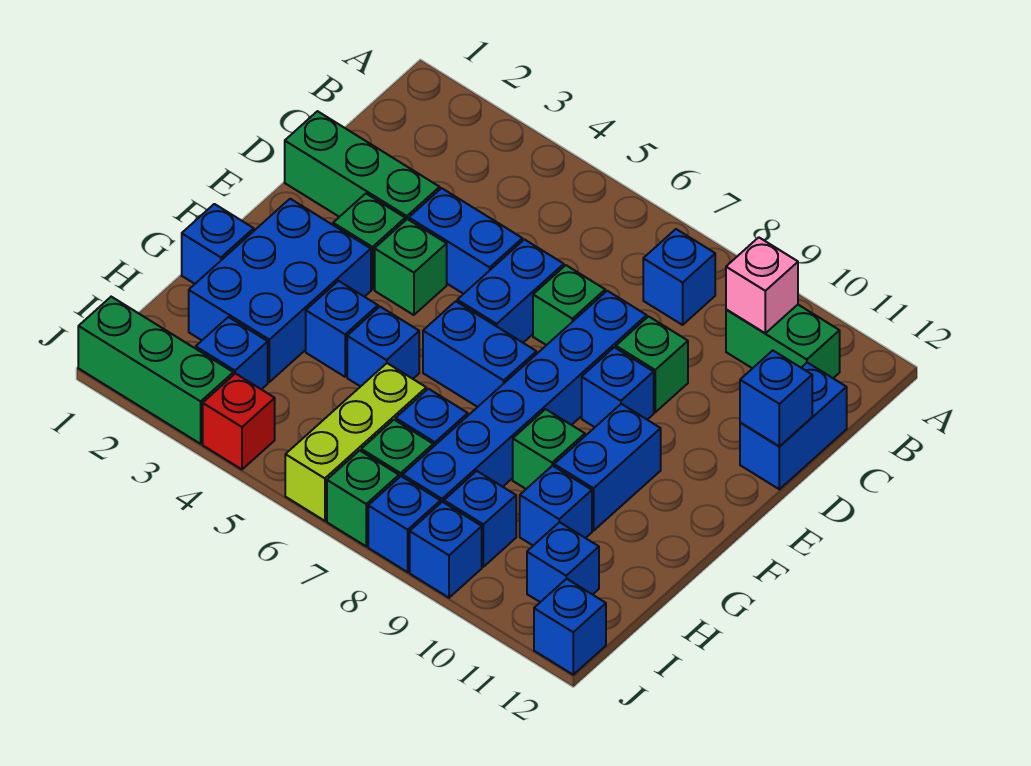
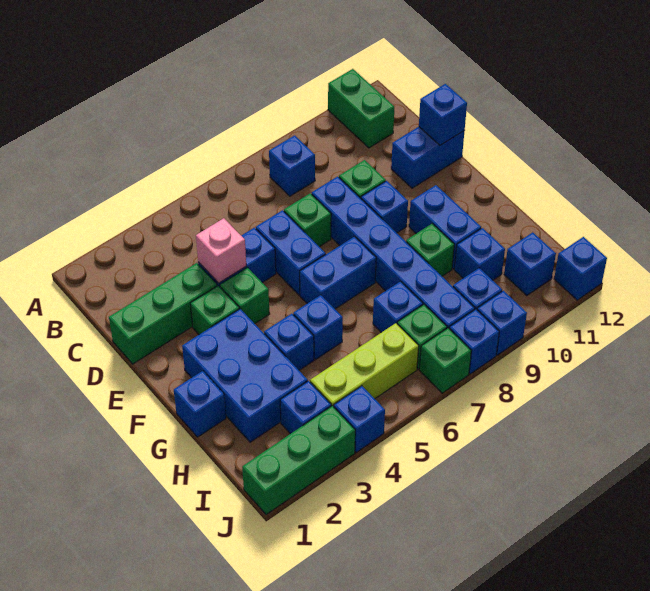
green 1x2 brick [726,305,840,378] -> green 1x2 brick turned to [328,69,394,148]
pink 1x1 brick [726,237,798,333] -> pink 1x1 brick moved to [196,218,246,283]
blue 1x2 brick [740,363,847,489] -> blue 1x2 brick turned to [391,127,464,188]
lime 1x3 brick [285,363,426,521] -> lime 1x3 brick turned to [310,323,419,407]
red 1x1 brick [203,374,275,469] -> blue 1x1 brick [334,386,385,453]

